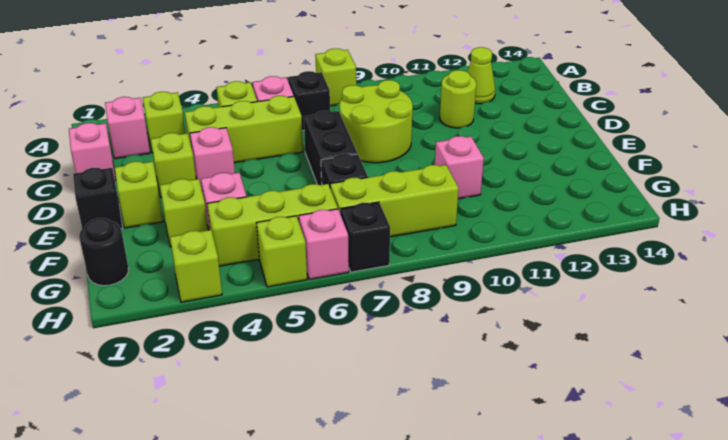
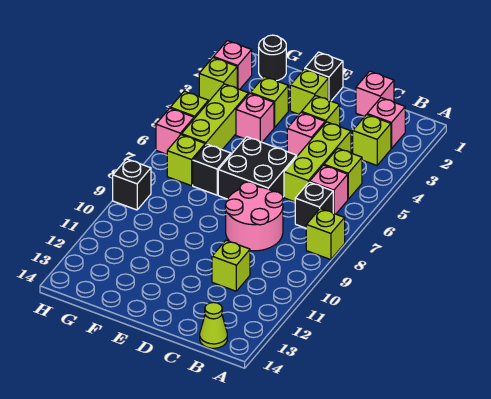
lime 1x1 cone [468,47,495,104] -> lime 1x1 cone moved to [200,302,227,348]
lime 2x2 round brick [339,80,413,163] -> pink 2x2 round brick [225,182,283,251]
lime 1x1 round brick [440,70,476,128] -> lime 1x1 brick [212,240,250,291]
black 1x2 brick [304,111,357,185] -> black 2x2 brick [218,137,297,199]
pink 1x1 brick [435,136,484,199] -> pink 1x1 brick moved to [214,41,252,89]
lime 1x3 brick [330,165,459,237] -> lime 1x1 brick [167,135,205,186]
black 1x1 brick [340,202,390,272] -> black 1x1 brick moved to [113,159,151,210]

